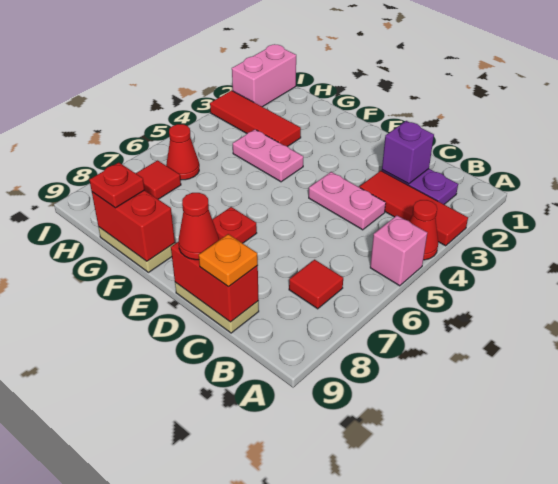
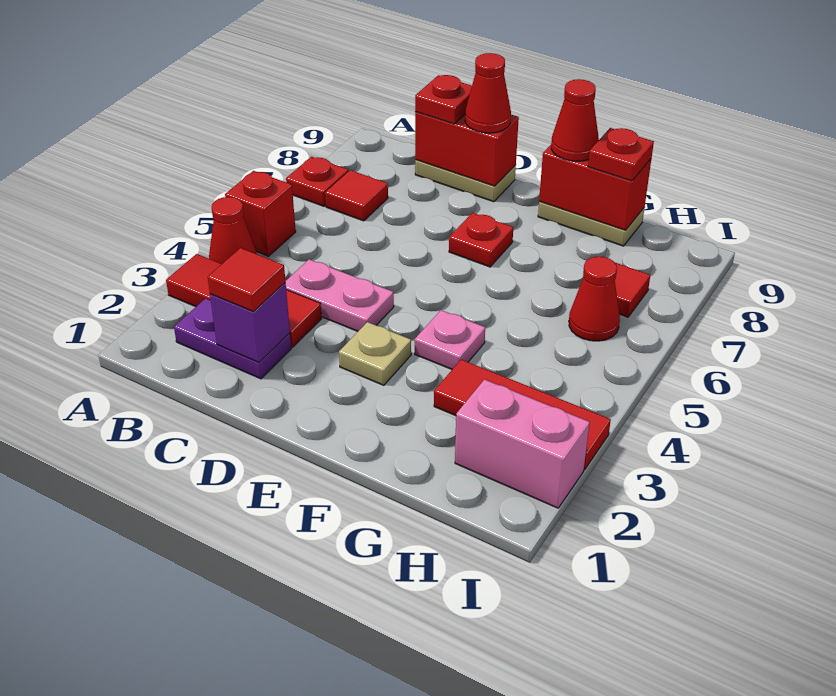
pink 1x1 brick [370,216,427,286] -> red 1x1 brick [225,171,296,256]
none -> red 1x1 plate [286,157,348,206]
none -> red 1x1 tile [208,248,285,312]
orange 1x1 plate [199,234,258,287] -> red 1x1 plate [415,75,472,124]
none -> tan 1x1 plate [339,322,411,385]
pink 1x2 plate [233,130,303,182] -> pink 1x1 plate [415,310,485,369]
none -> red 1x1 cone [551,79,599,161]
pink 1x2 brick [232,44,296,107] -> pink 1x2 brick turned to [455,380,590,508]

